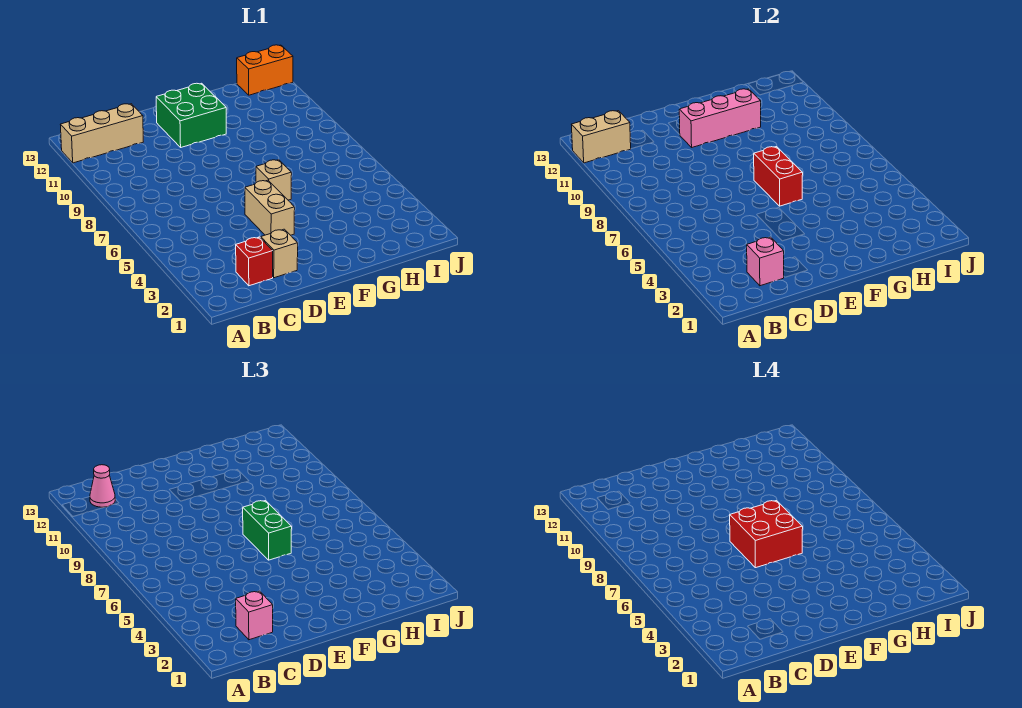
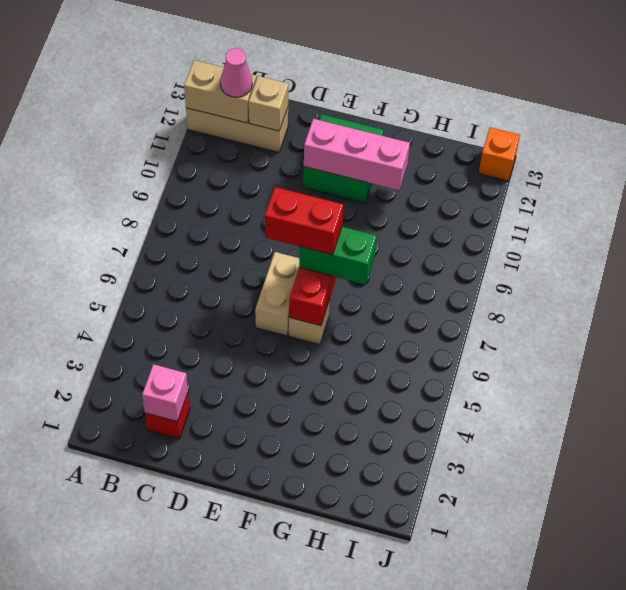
pink 1x1 brick [236,591,273,640] -> none
tan 1x1 brick [261,229,298,278] -> tan 1x1 brick moved to [249,76,288,131]
tan 1x2 brick [245,180,295,235] -> tan 1x2 brick moved to [255,252,299,336]
red 2x2 brick [730,500,803,568] -> red 1x2 brick [265,187,343,255]
green 1x2 brick [243,500,292,560] -> green 1x2 brick turned to [299,227,377,285]
orange 1x2 brick [237,45,293,95] -> orange 1x1 brick [479,127,520,181]

